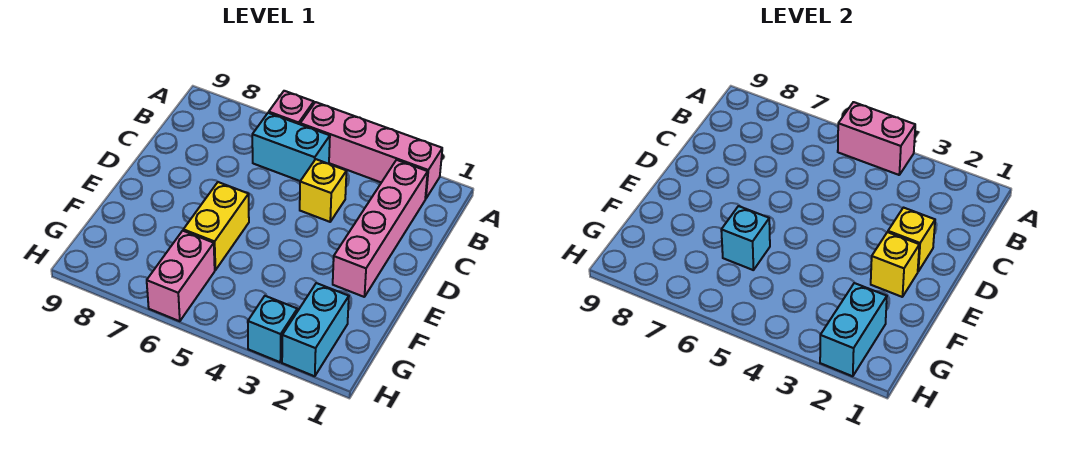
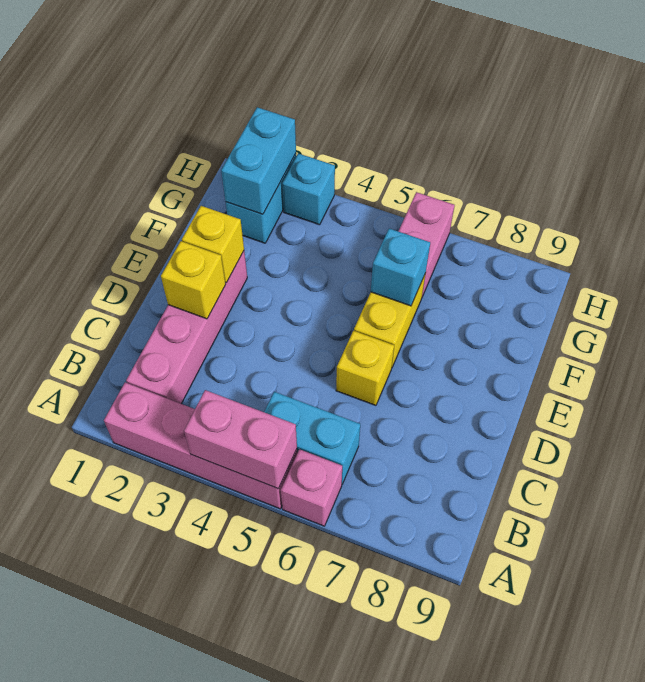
yellow 1x1 brick [300,159,346,222] -> yellow 1x1 brick moved to [336,331,394,405]

